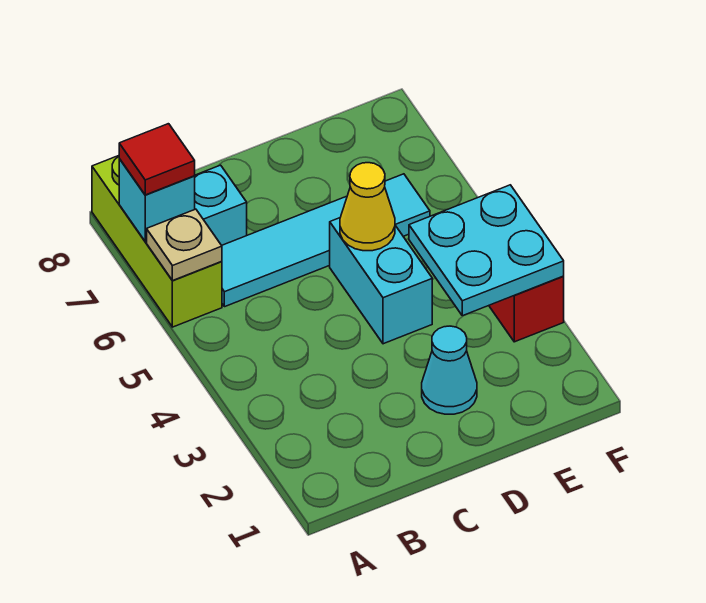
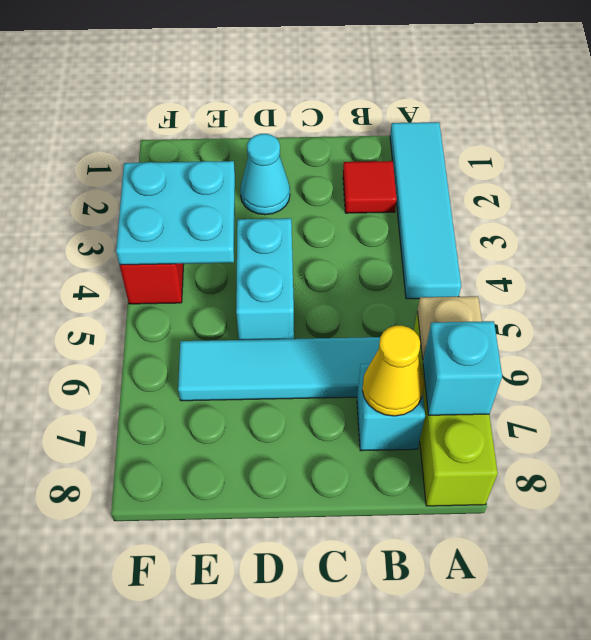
none -> cyan 1x4 tile [390,122,461,299]
red 1x1 tile [119,124,195,195] -> red 1x1 tile moved to [343,161,397,213]
yellow 1x1 cone [340,163,395,251] -> yellow 1x1 cone moved to [362,326,424,416]

